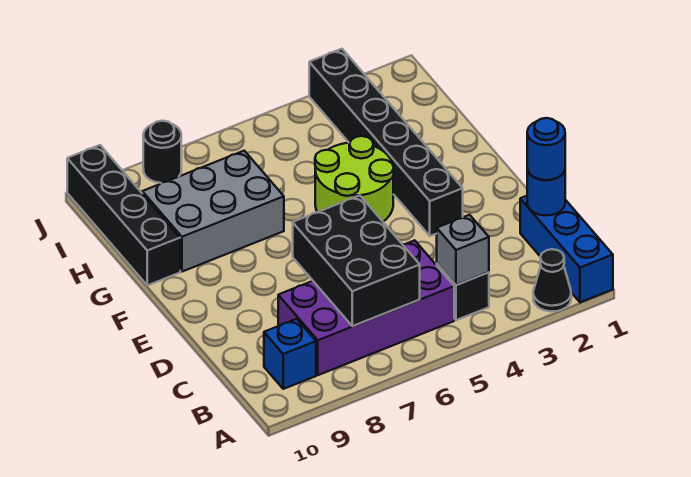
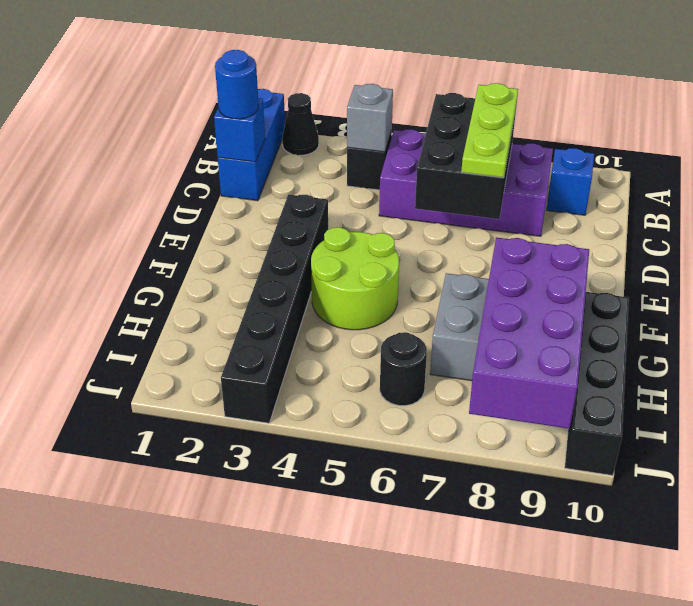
none -> lime 1x3 plate [461,83,518,178]
blue 1x1 round brick [527,169,565,216] -> blue 1x1 brick [214,98,265,162]
none -> purple 2x4 brick [469,237,589,428]
black 1x1 round brick [143,121,181,183] -> black 1x1 round brick moved to [380,332,427,406]

